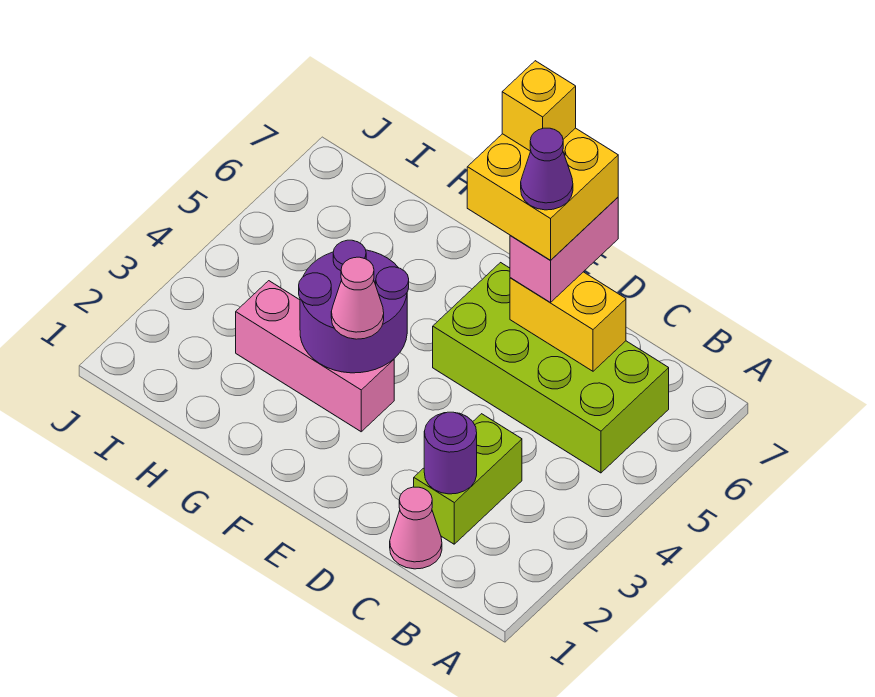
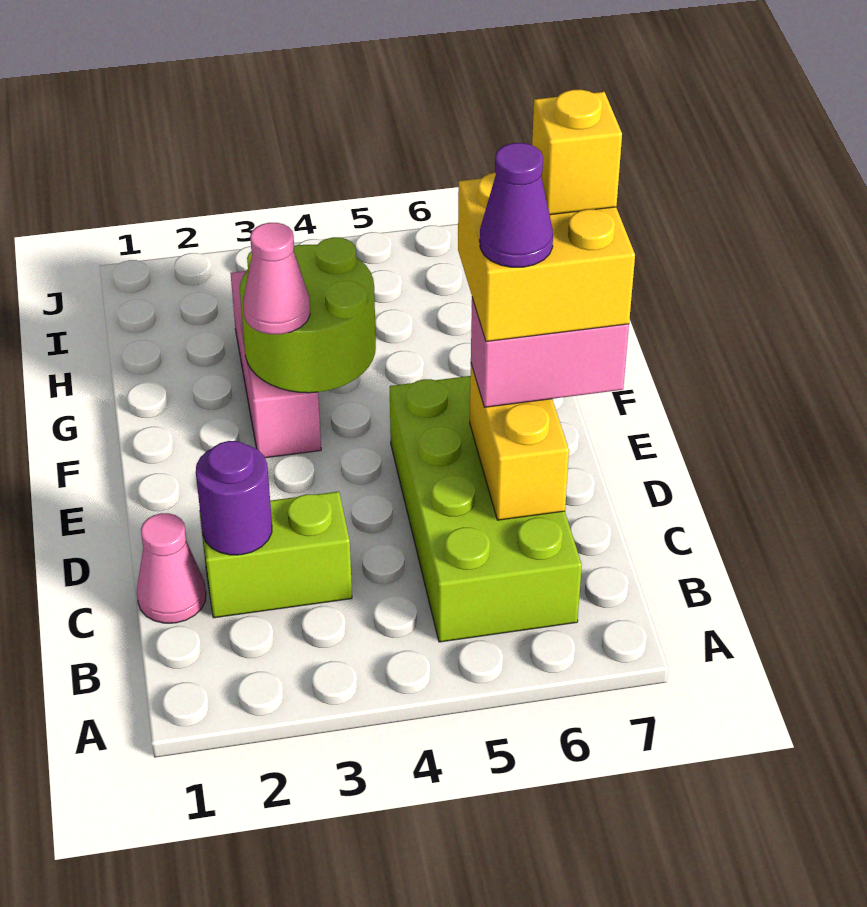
purple 2x2 round brick [299,240,409,373] -> lime 2x2 round brick [240,237,376,393]

